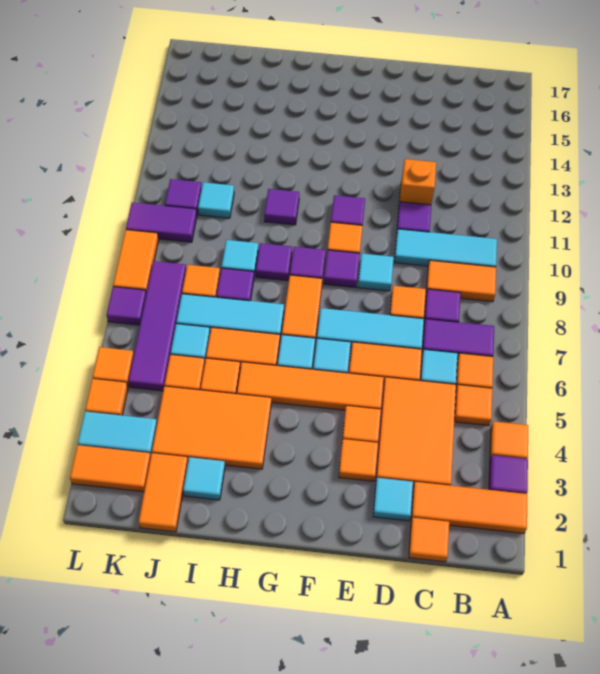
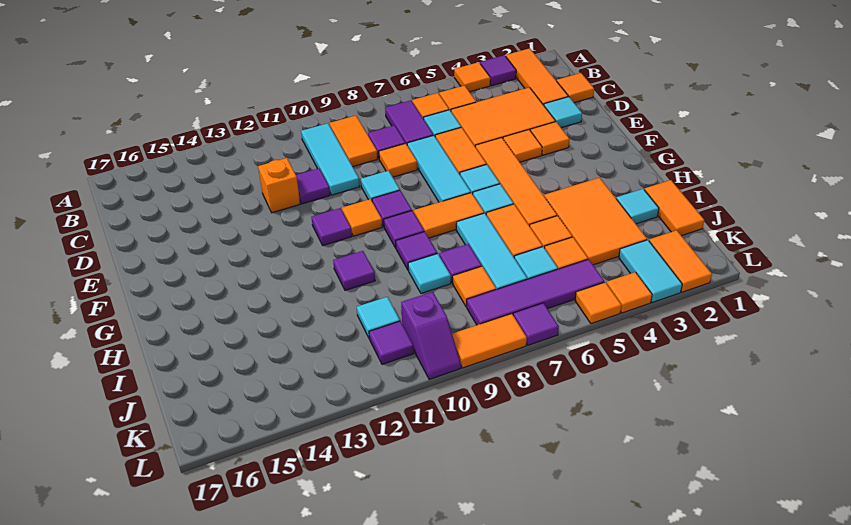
orange 1x2 tile [138,453,188,532] -> orange 1x2 tile turned to [644,180,704,236]
purple 1x2 tile [126,202,197,242] -> purple 1x2 slope [401,292,461,379]

